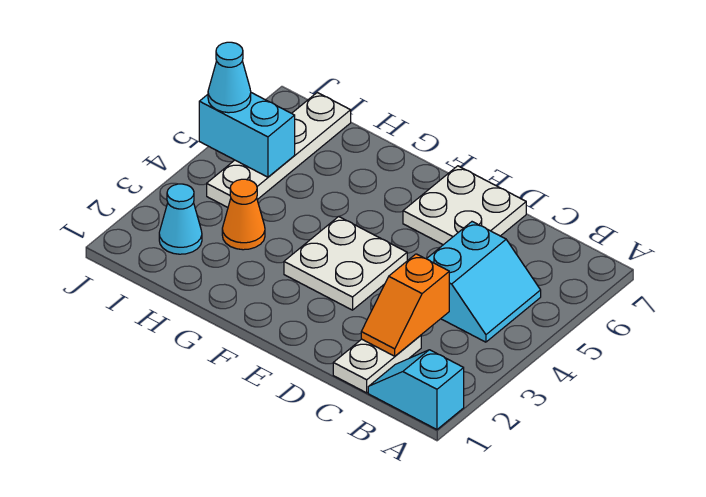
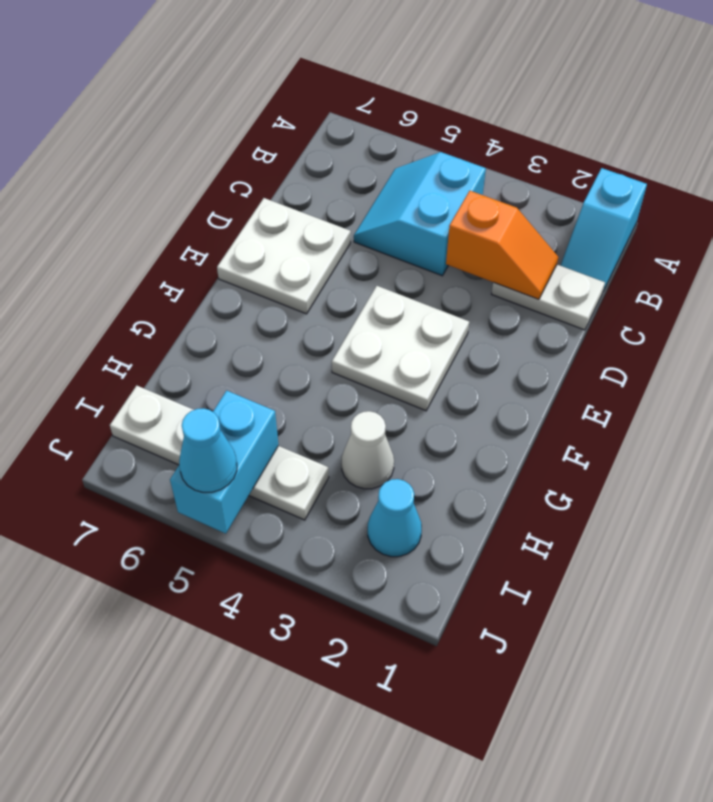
cyan 2x2 slope [427,222,541,342] -> cyan 2x2 slope turned to [354,152,486,276]
orange 1x1 cone [222,179,265,250] -> white 1x1 cone [342,411,394,489]

